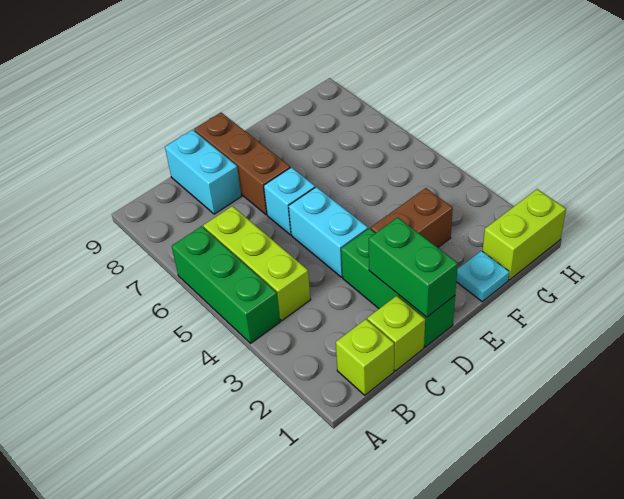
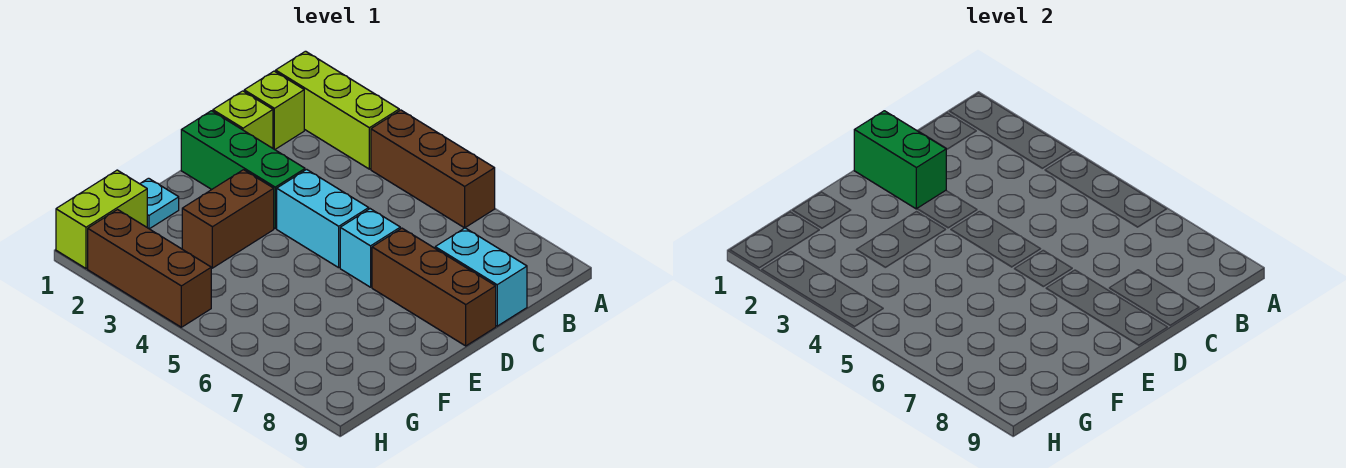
green 1x3 brick [172,226,280,343] -> brown 1x3 brick [371,110,495,228]
lime 1x3 brick [203,206,311,321] -> lime 1x3 brick moved to [276,51,399,169]
none -> brown 1x3 brick [88,210,211,327]

